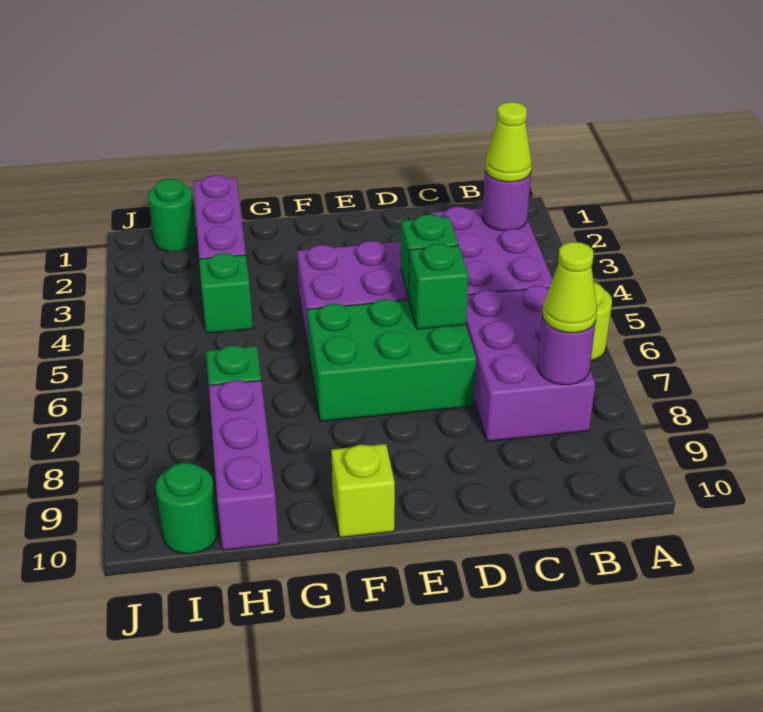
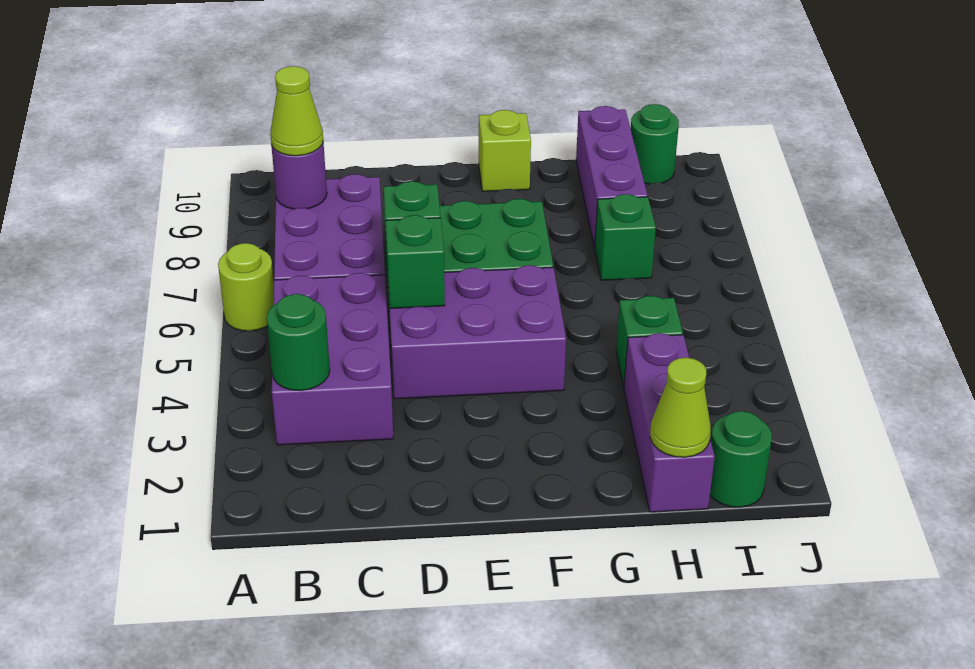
purple 1x1 round brick [482,172,531,231] -> green 1x1 round brick [267,294,330,391]
lime 1x1 cone [485,102,532,182] -> lime 1x1 cone moved to [650,358,711,457]

